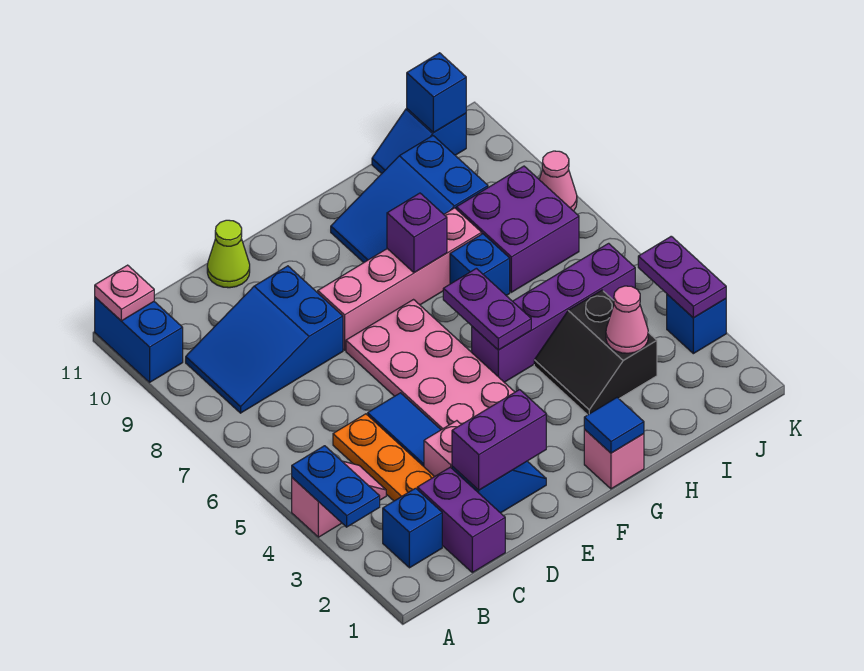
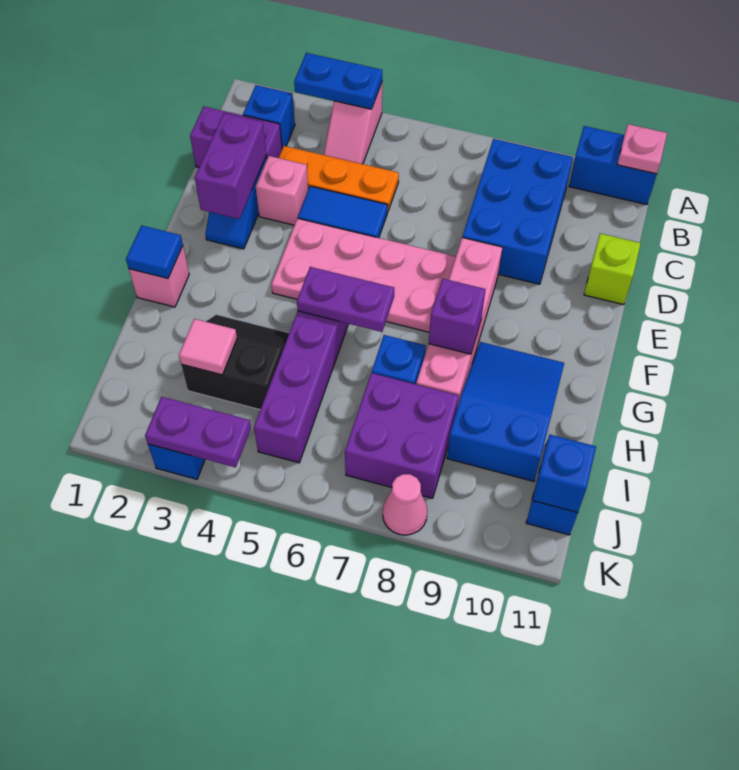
blue 2x3 slope [186,266,343,413] -> blue 2x3 brick [462,139,573,284]
lime 1x1 cone [207,220,250,288] -> lime 1x1 brick [584,233,641,305]
pink 1x1 cone [606,286,648,353] -> pink 1x1 tile [179,319,237,375]

